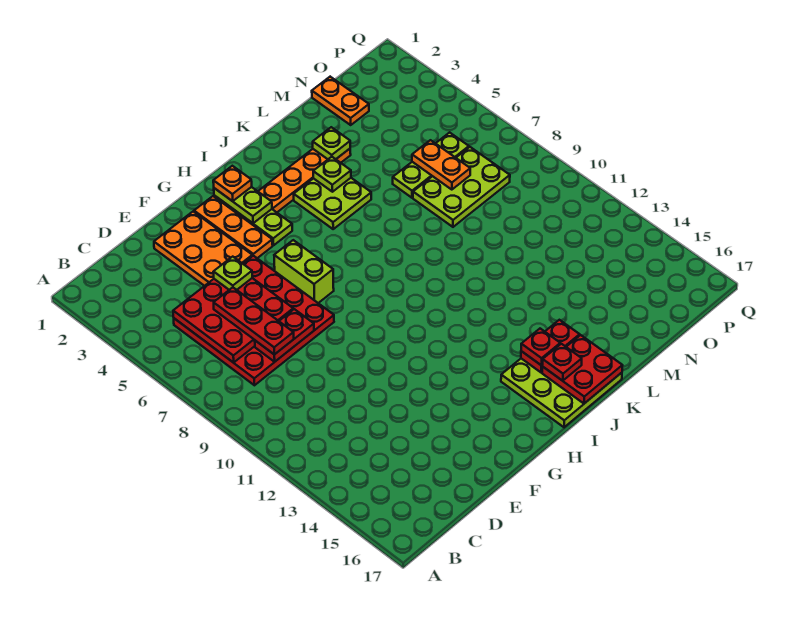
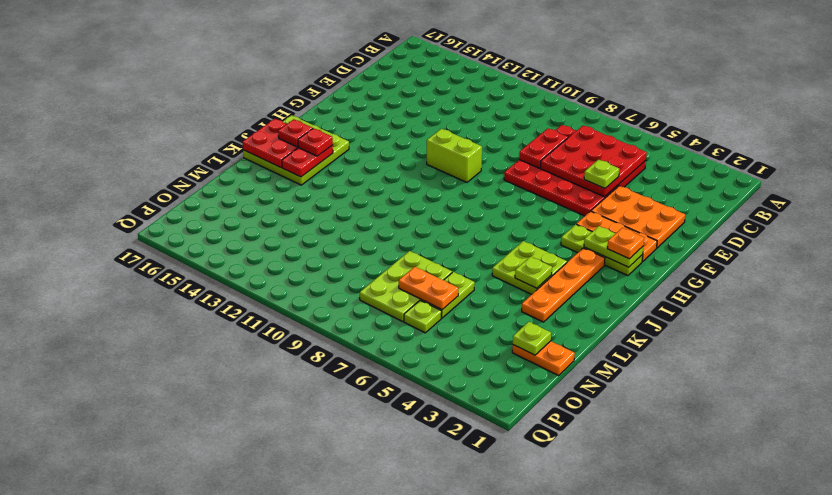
red 1x3 plate [214,287,294,355] -> none
lime 1x2 brick [274,240,334,303] -> lime 1x2 brick moved to [427,129,482,182]
lime 1x1 plate [313,127,350,159] -> lime 1x1 plate moved to [513,322,551,355]

